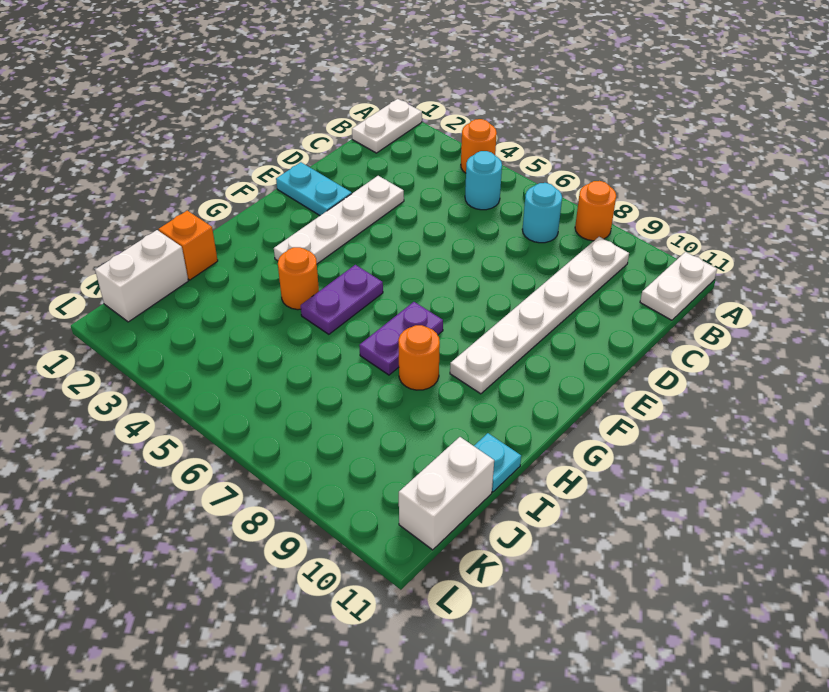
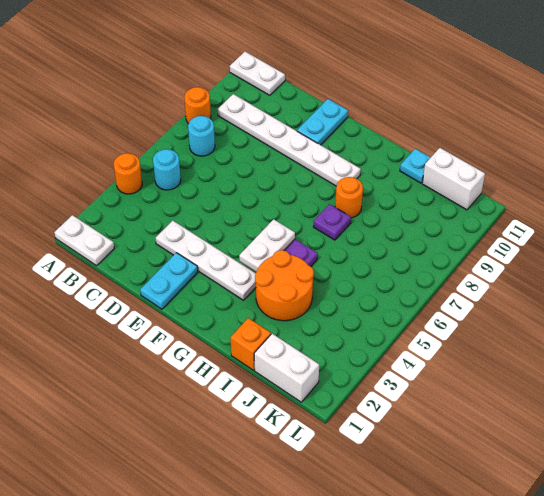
none -> cyan 1x2 plate [297,99,348,145]
none -> white 1x2 plate [239,219,295,272]
purple 1x2 plate [359,302,443,375] -> purple 1x1 plate [313,204,351,240]
orange 1x1 round brick [278,247,319,310] -> orange 2x2 round brick [255,250,314,321]

